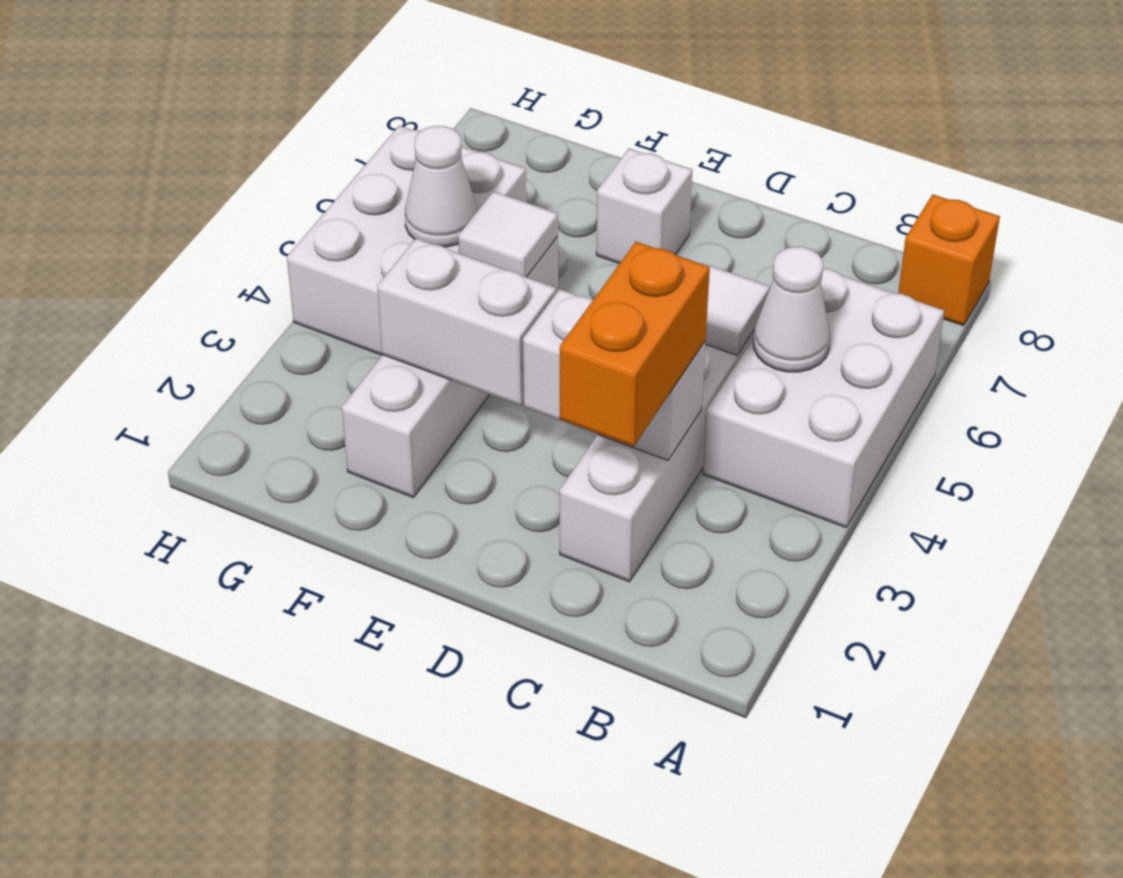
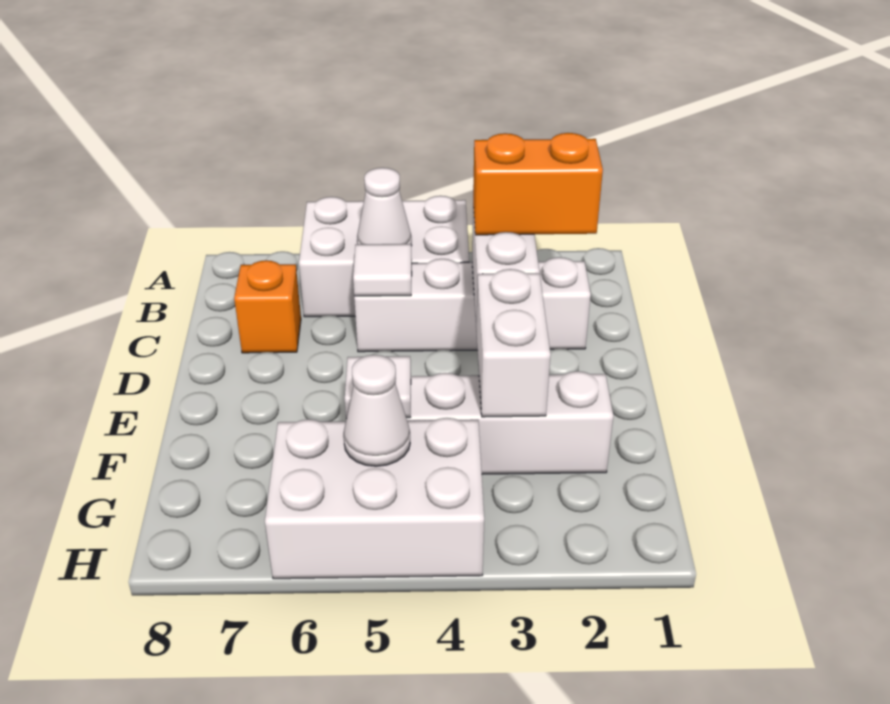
orange 1x1 brick [898,194,1000,326] -> orange 1x1 brick moved to [234,260,301,353]
white 1x1 brick [596,149,692,264] -> none

